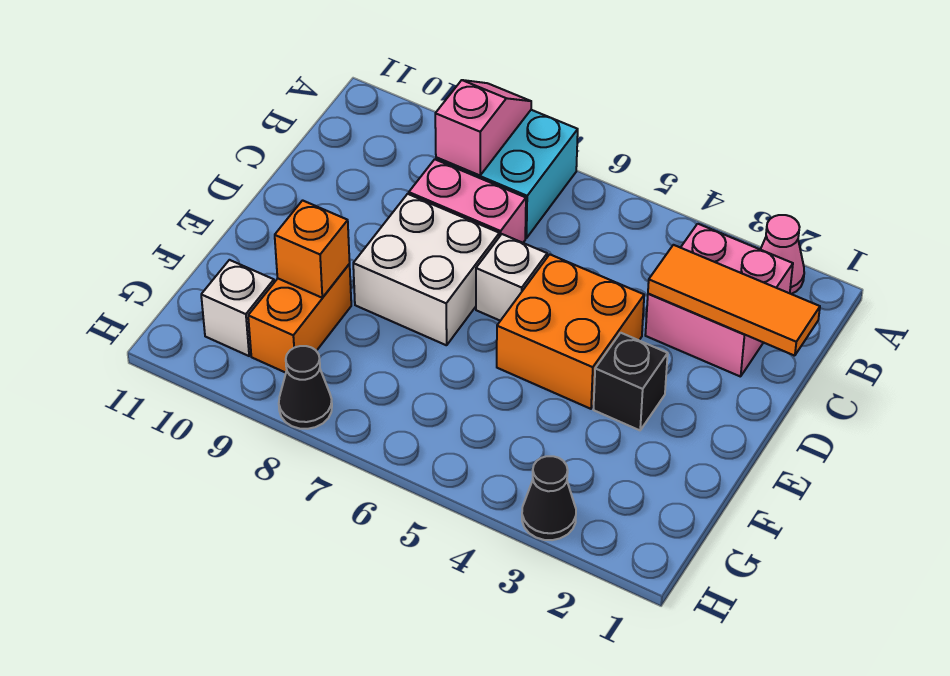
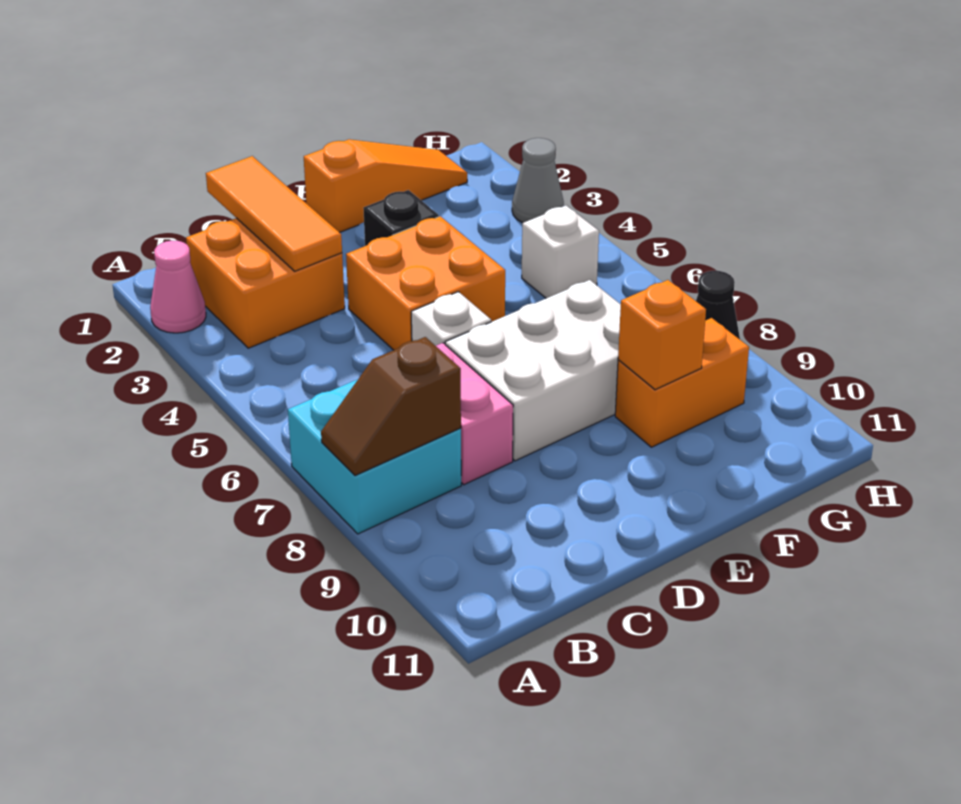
pink 1x2 slope [435,80,531,175] -> brown 1x2 slope [321,337,461,476]
pink 2x2 brick [645,224,793,377] -> orange 2x2 brick [186,218,345,348]
white 2x2 brick [353,194,499,345] -> white 2x3 brick [445,280,621,461]
none -> orange 1x3 slope [304,139,467,233]
white 1x1 brick [201,260,274,356] -> white 1x1 brick moved to [522,206,599,298]
black 1x1 cone [522,456,576,540] -> grey 1x1 cone [512,138,564,223]

